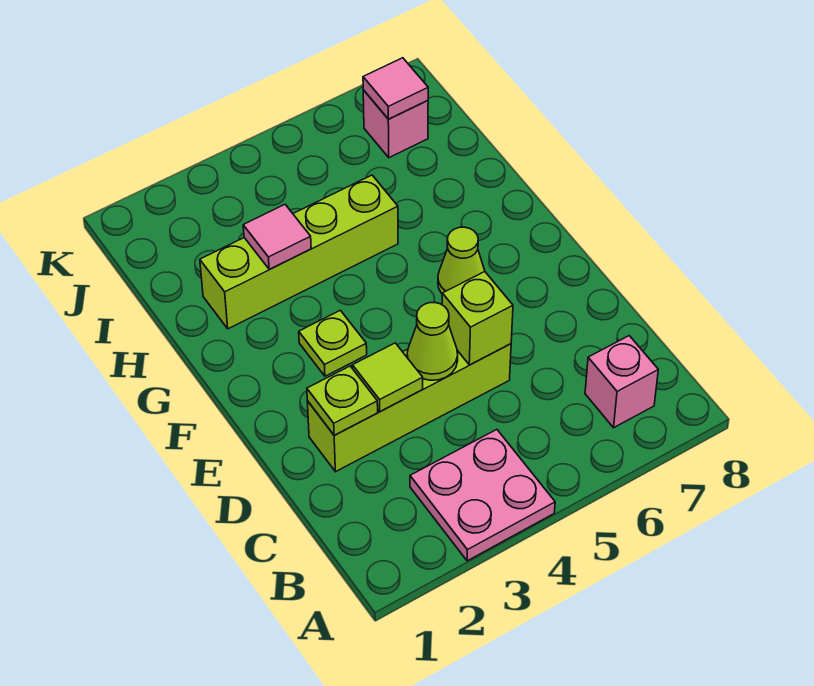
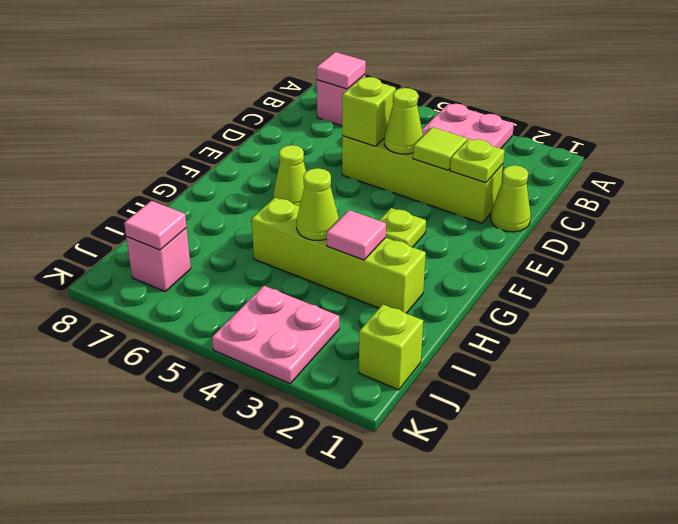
none -> pink 1x1 tile [317,52,366,89]
none -> lime 1x1 cone [491,165,531,232]
none -> lime 1x1 cone [297,168,339,240]
none -> lime 1x1 brick [359,304,423,390]
none -> pink 2x2 plate [212,286,339,384]

